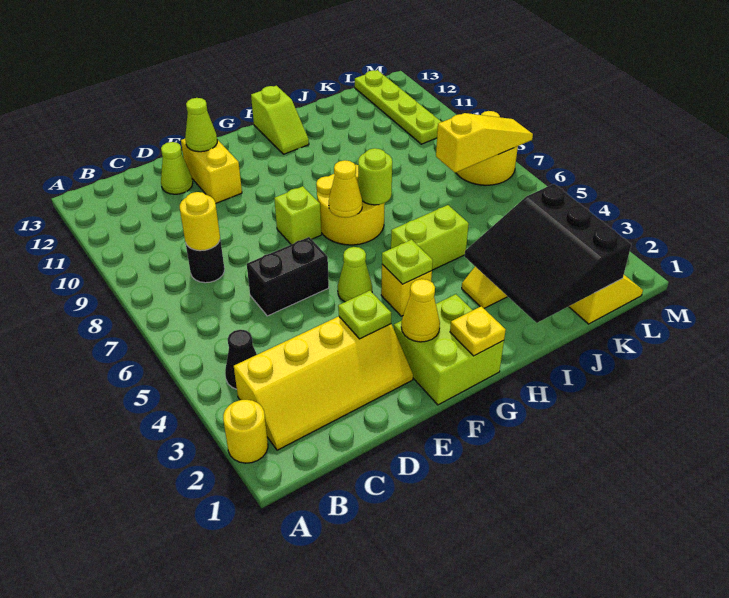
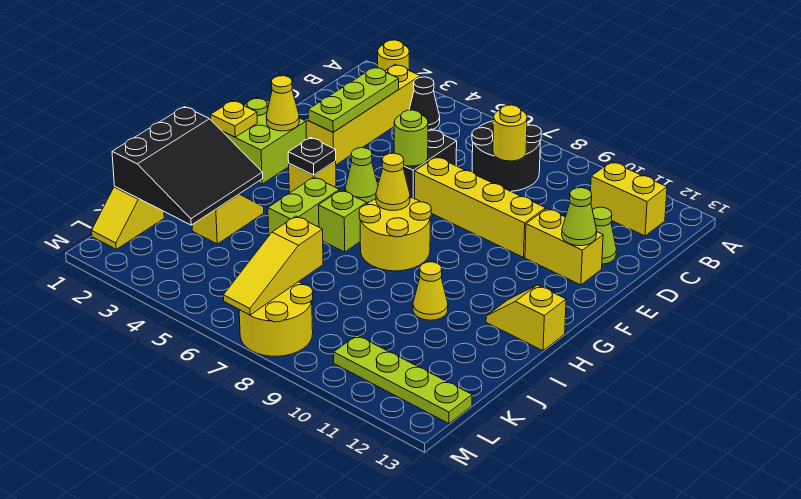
none -> yellow 1x2 brick [591,162,667,236]
black 1x1 round brick [186,240,224,283] -> black 2x2 round brick [472,121,541,191]
lime 1x1 plate [338,291,391,339] -> lime 1x3 plate [308,67,399,132]
none -> yellow 1x4 brick [415,157,546,257]
lime 1x1 brick [274,186,321,244] -> lime 1x1 brick moved to [319,190,367,252]
lime 1x1 plate [382,240,433,284] -> black 1x1 plate [288,138,336,175]
lime 1x1 round brick [358,148,392,205] -> lime 1x1 round brick moved to [394,110,428,166]
lime 1x2 slope [251,86,309,154] -> yellow 1x2 slope [486,285,566,351]
black 3x3 slope [465,184,631,323] -> black 3x3 slope turned to [112,107,263,225]
none -> yellow 1x1 cone [413,262,448,320]

